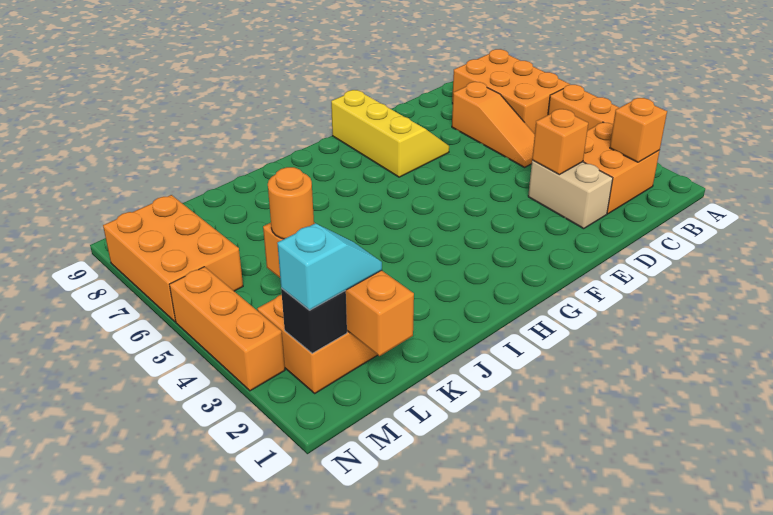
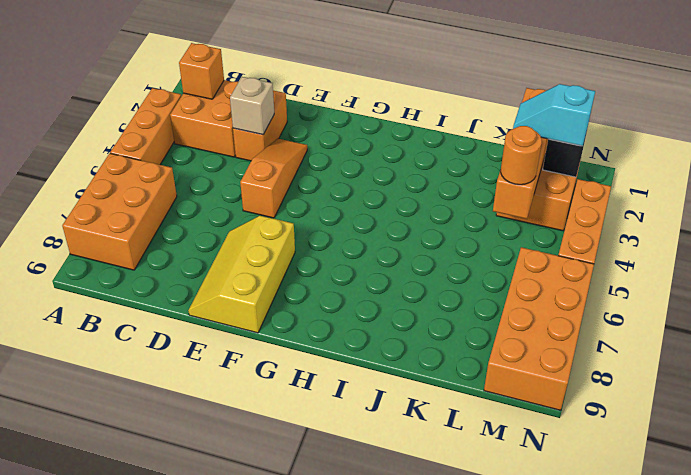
orange 1x3 slope [452,82,535,167] -> orange 1x3 slope moved to [240,138,307,218]
tan 1x2 brick [528,160,613,229] -> orange 1x2 brick [233,91,287,161]
orange 1x1 brick [532,109,588,175] -> tan 1x1 brick [230,77,274,135]
orange 2x3 brick [103,195,243,322] -> orange 2x4 brick [484,247,594,410]

